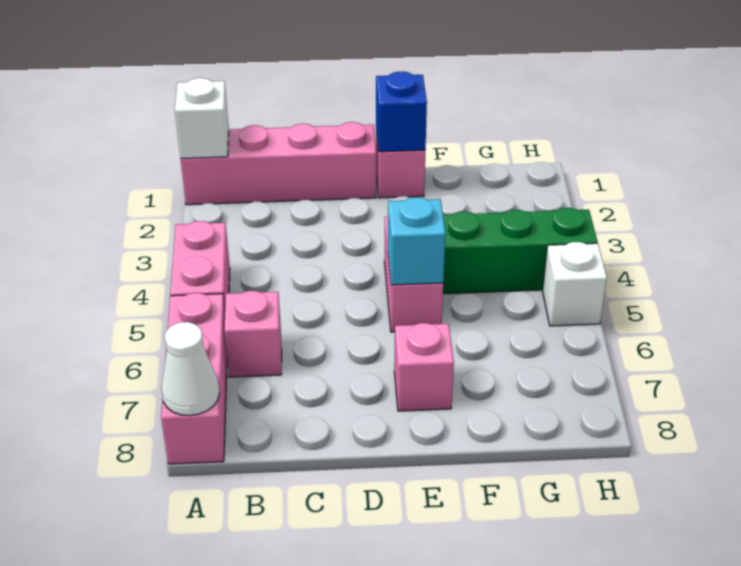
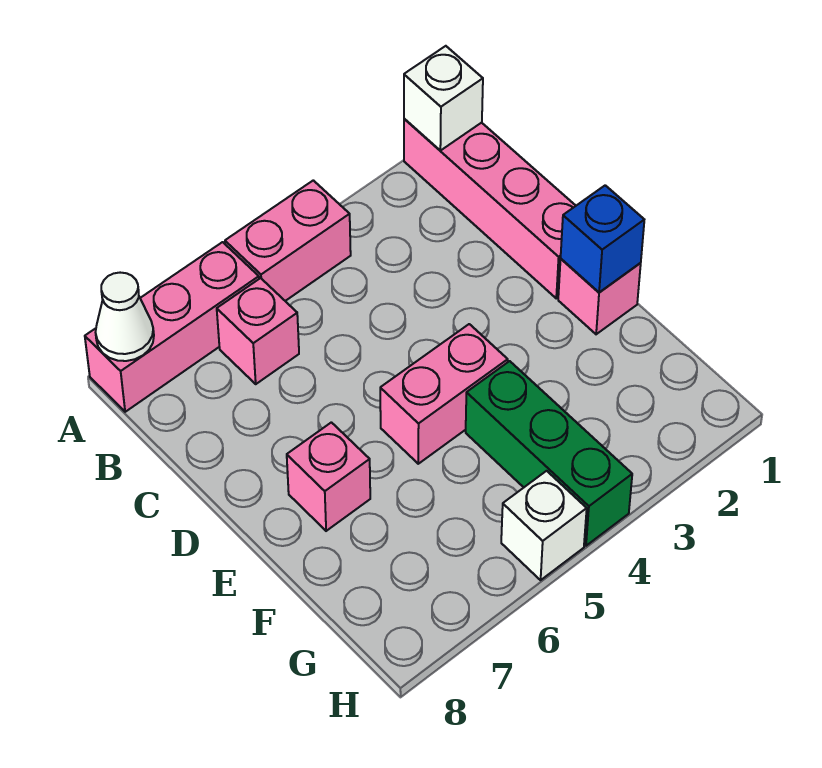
cyan 1x1 brick [388,197,446,285] -> none

